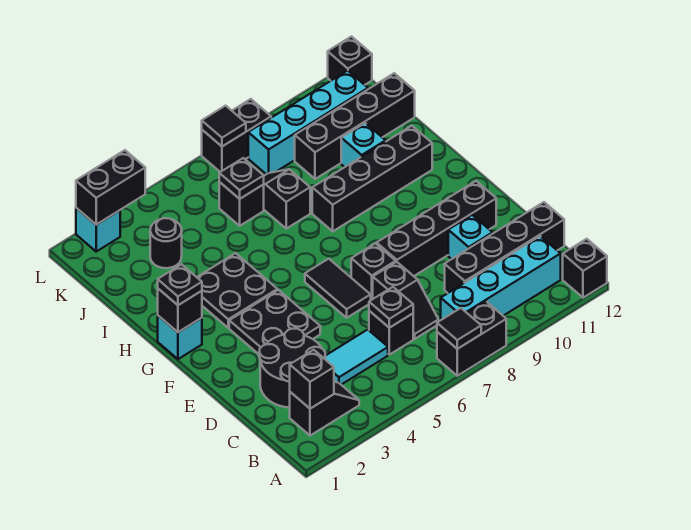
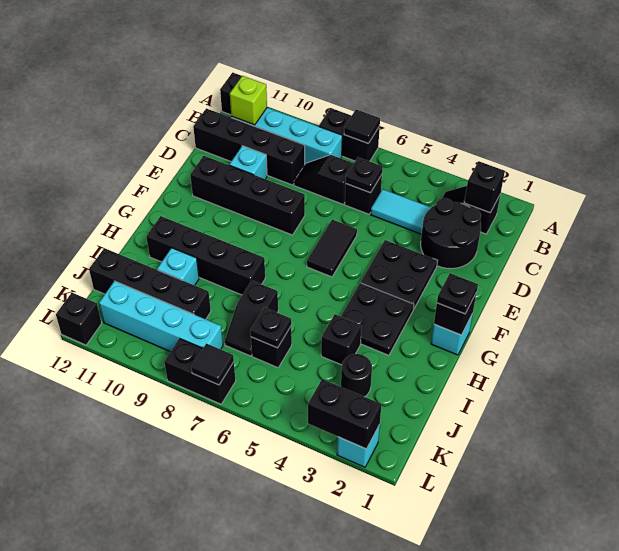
none -> lime 1x1 brick [230,76,267,125]
black 1x2 slope [373,262,438,339] -> black 1x2 slope turned to [294,155,354,204]
black 1x1 brick [351,243,396,300] -> black 1x1 brick moved to [321,314,362,365]

